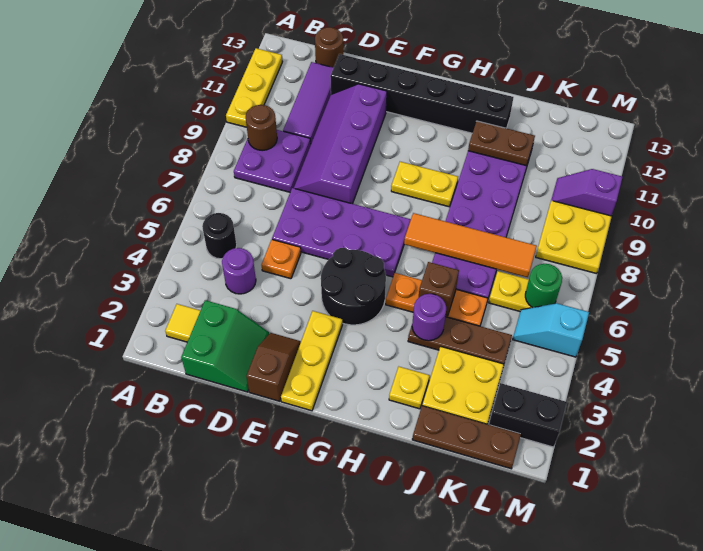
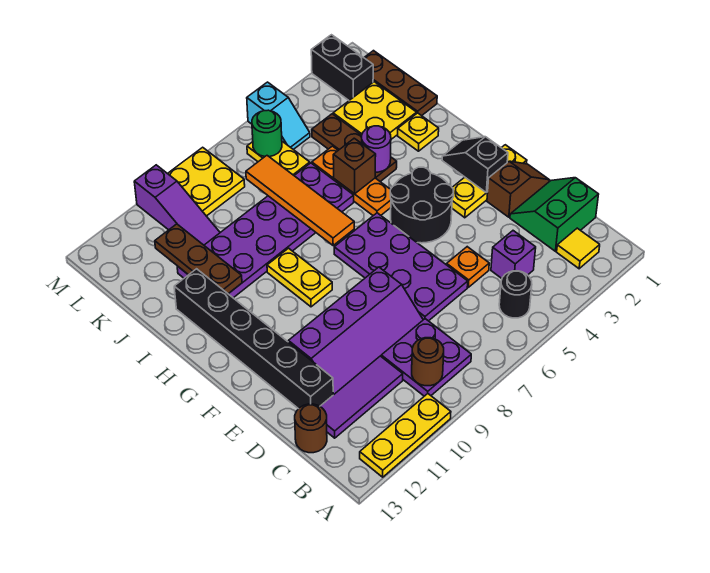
purple 1x1 round brick [222,248,256,294] -> purple 1x1 brick [491,231,536,278]
brown 1x2 slope [247,333,301,401] -> brown 1x2 slope turned to [487,161,549,217]
none -> black 1x2 slope [442,137,508,193]
brown 1x2 plate [468,121,535,166] -> brown 1x3 plate [155,224,242,294]
purple 1x2 slope [551,169,623,216] -> purple 1x3 slope [134,165,220,245]

